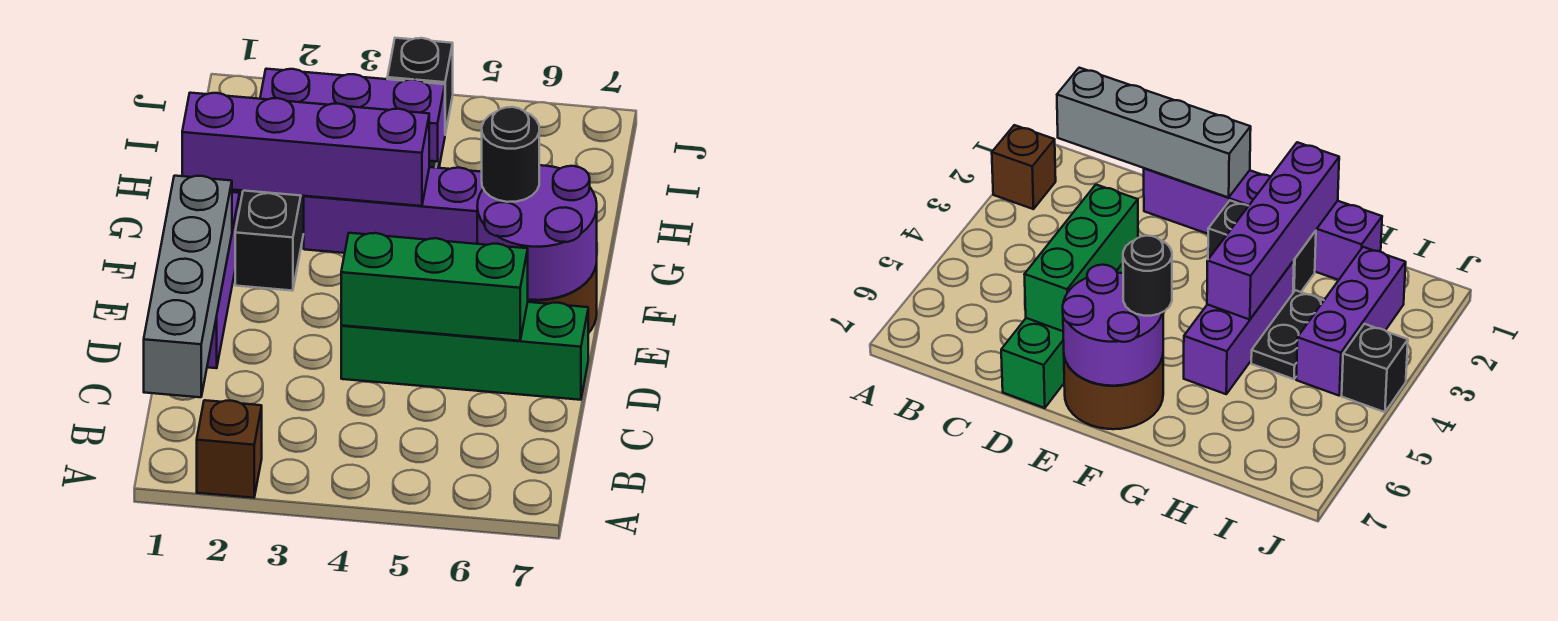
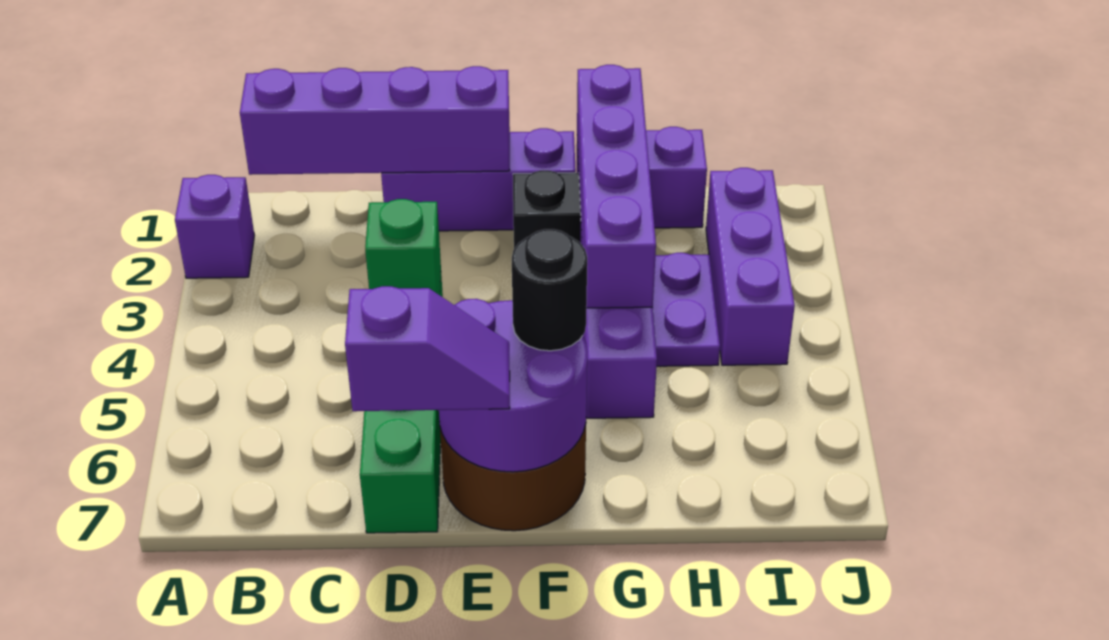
brown 1x1 brick [197,400,262,498] -> purple 1x1 brick [175,175,254,278]
grey 1x4 brick [144,176,232,397] -> purple 1x4 brick [240,66,510,175]
green 1x3 brick [341,233,528,341] -> green 1x1 brick [365,199,441,295]
none -> purple 1x2 slope [345,286,510,411]
black 1x2 plate [1251,290,1324,379] -> purple 1x2 plate [653,253,720,366]
black 1x1 brick [387,38,453,134] -> none

